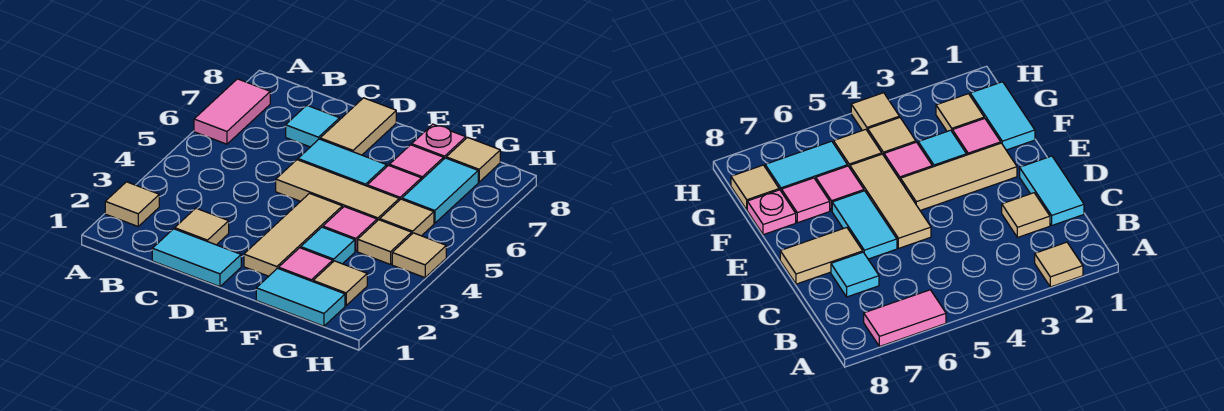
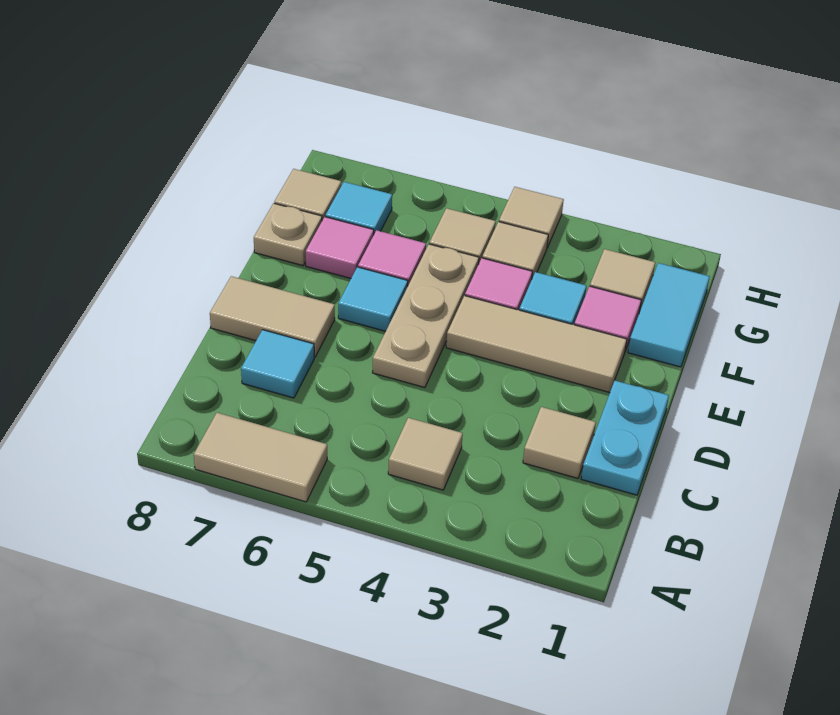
tan 1x1 tile [105,182,159,226] -> tan 1x1 tile moved to [388,418,463,490]
pink 1x2 tile [194,79,270,144] -> tan 1x2 tile [194,413,327,502]
cyan 1x2 tile [152,229,241,287] -> cyan 1x2 plate [581,380,669,495]
tan 1x3 tile [276,160,399,221] -> tan 1x3 plate [372,244,479,388]
cyan 1x2 tile [298,139,387,186] -> cyan 1x1 tile [338,267,408,331]
pink 1x1 plate [412,124,466,159] -> tan 1x1 plate [254,203,322,266]
cyan 1x2 tile [402,158,478,223] -> cyan 1x1 tile [325,182,392,234]

